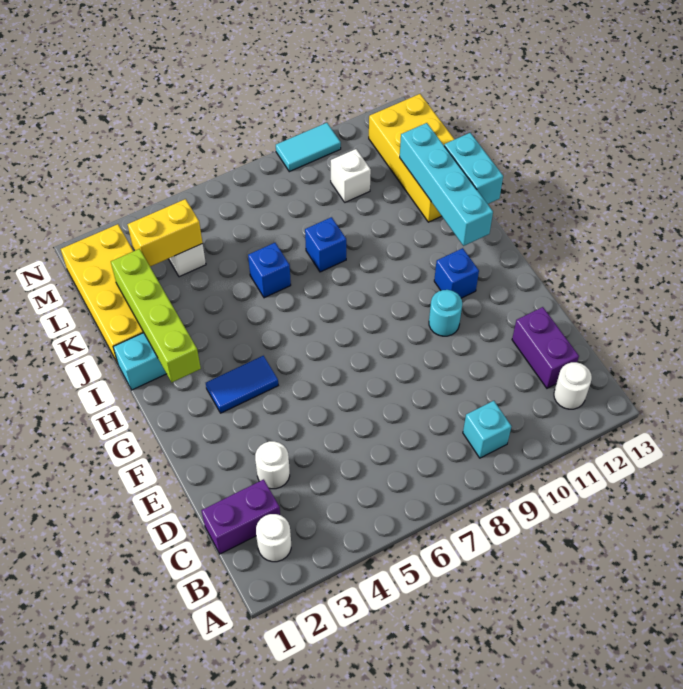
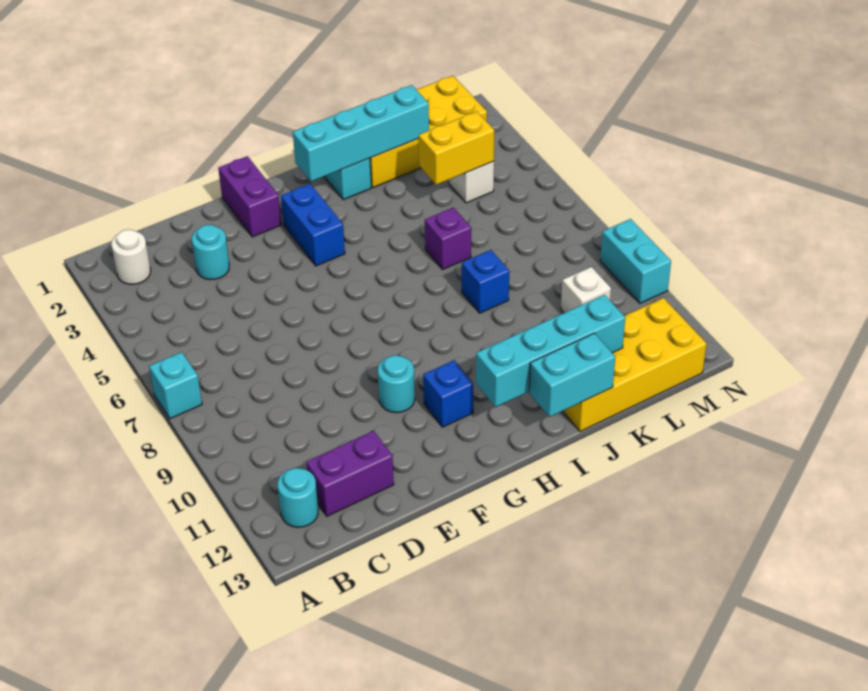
cyan 1x1 brick [463,401,511,458] -> cyan 1x1 brick moved to [149,352,202,419]
white 1x1 round brick [554,362,592,409] -> cyan 1x1 round brick [278,468,318,527]
purple 1x2 brick [201,479,280,554] -> purple 1x2 brick moved to [218,156,281,237]
white 1x1 round brick [255,441,290,489] -> cyan 1x1 round brick [192,225,229,280]
blue 1x2 tile [206,356,278,413] -> blue 1x2 brick [281,184,345,266]
lime 1x4 brick [111,249,201,382] -> cyan 1x4 brick [293,85,429,181]
blue 1x1 brick [248,243,291,298] -> purple 1x1 brick [425,208,471,270]
yellow 1x2 brick [127,199,203,267] -> yellow 1x2 brick turned to [418,112,494,185]
cyan 1x2 tile [276,123,341,172] -> cyan 1x2 brick [600,219,671,303]

